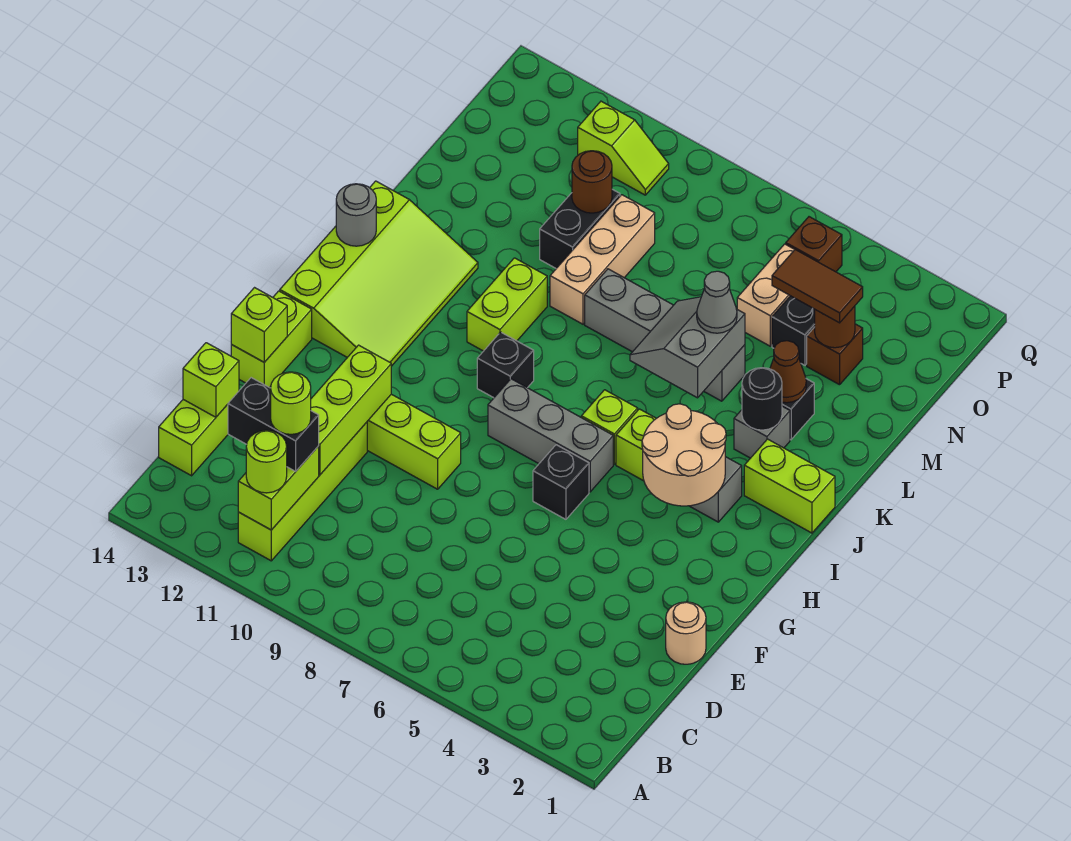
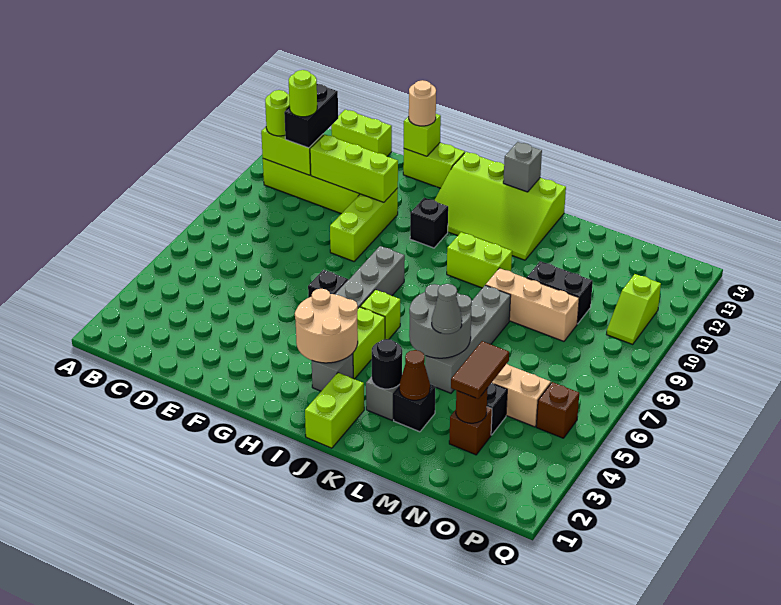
lime 1x1 brick [183,343,239,417] -> none
tan 1x1 round brick [666,602,706,664] -> tan 1x1 round brick moved to [409,80,436,126]
black 1x1 brick [477,332,534,398] -> black 1x1 brick moved to [410,198,448,248]
grey 1x1 round brick [336,184,376,246] -> grey 1x1 brick [503,142,542,192]
grey 2x2 slope [630,297,745,398] -> grey 2x2 round brick [409,284,472,358]
brown 1x1 round brick [572,151,612,213] -> none

